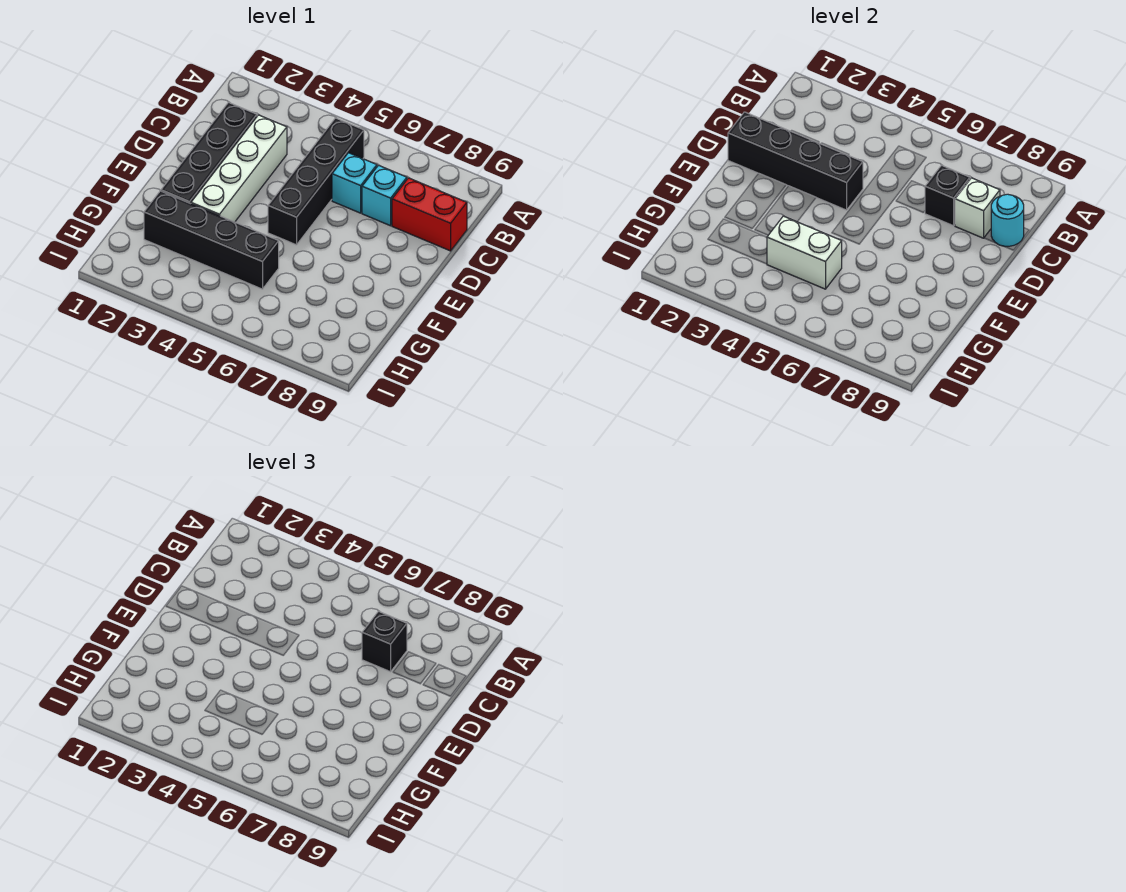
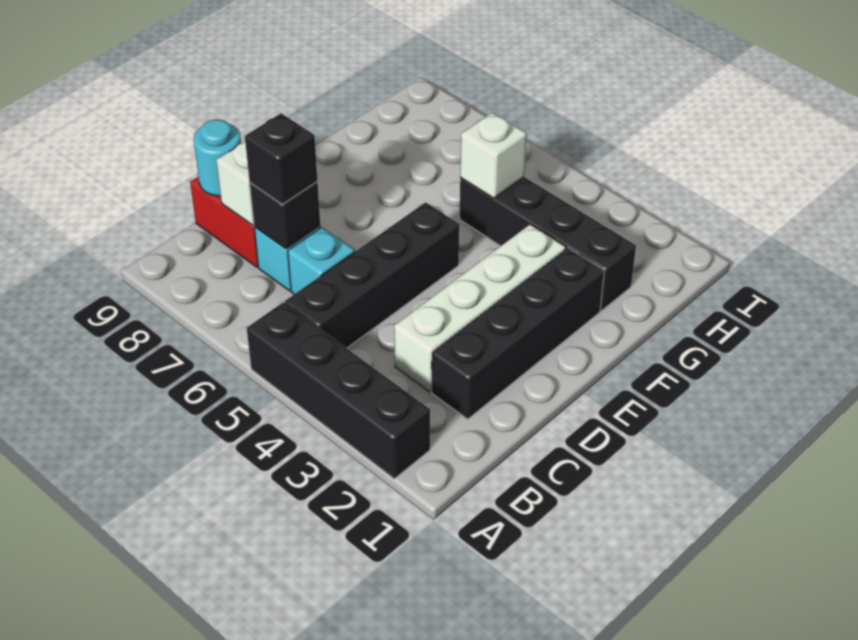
black 1x4 brick [728,112,863,210] -> black 1x4 brick moved to [247,302,430,479]
white 1x2 brick [767,216,842,289] -> white 1x1 brick [460,112,527,198]

